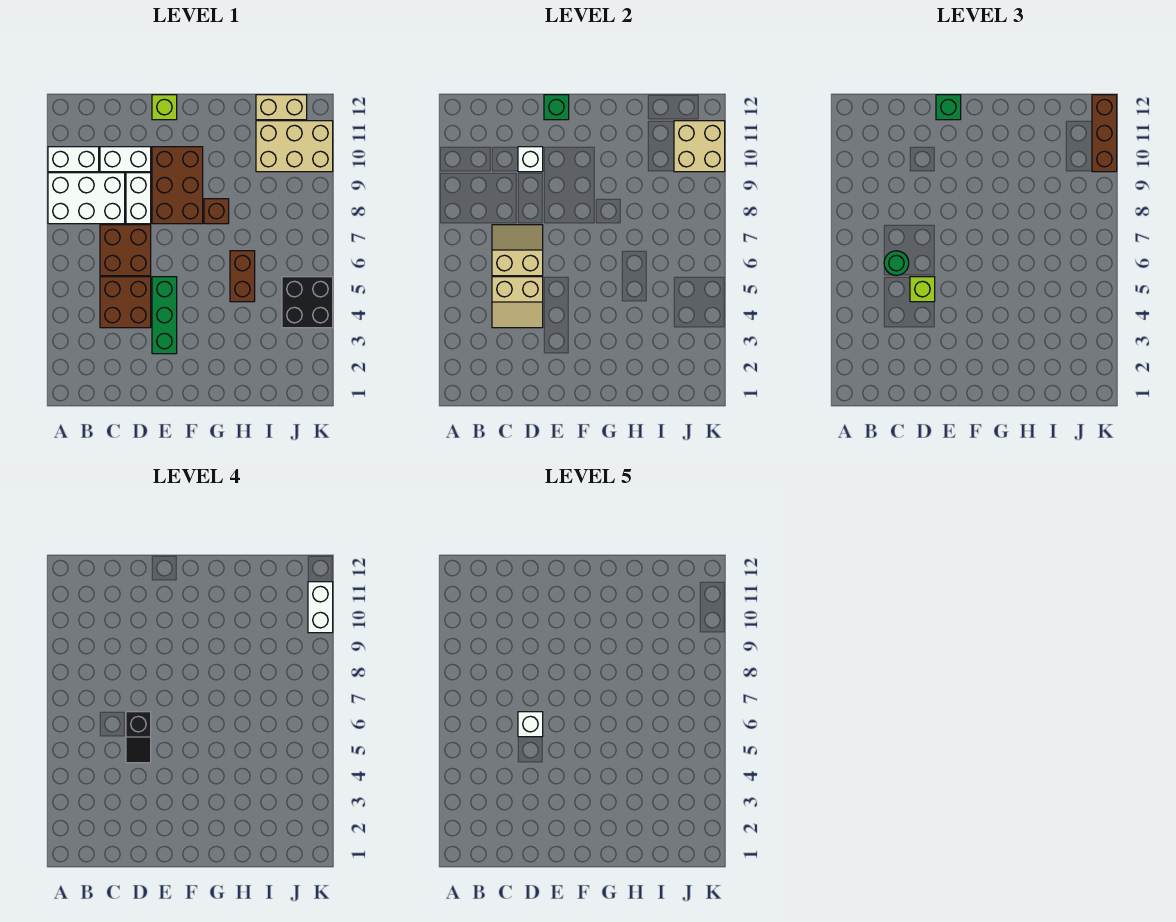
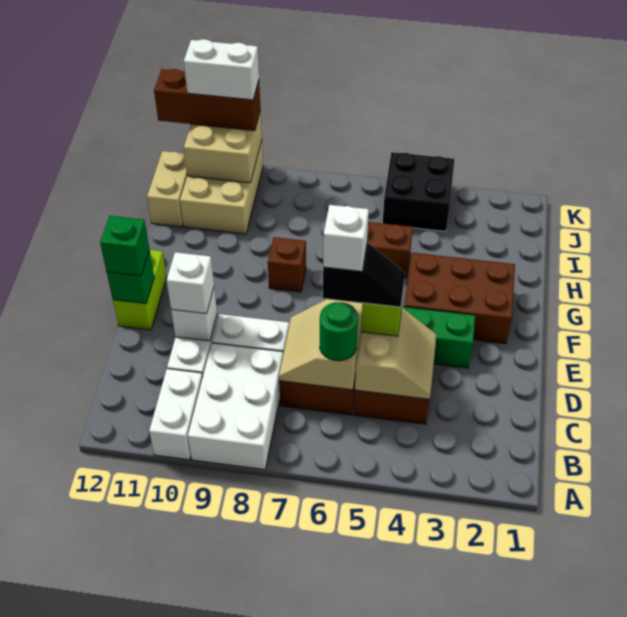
none -> white 1x1 brick [167,252,214,314]
brown 2x3 brick [152,147,203,224] -> brown 2x3 brick moved to [404,253,515,344]
lime 1x1 brick [152,95,177,120] -> lime 1x2 brick [113,250,167,330]

